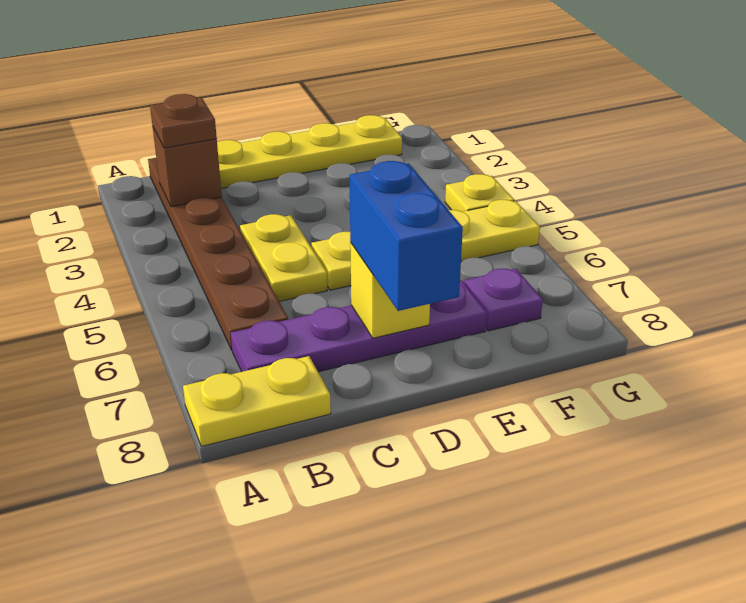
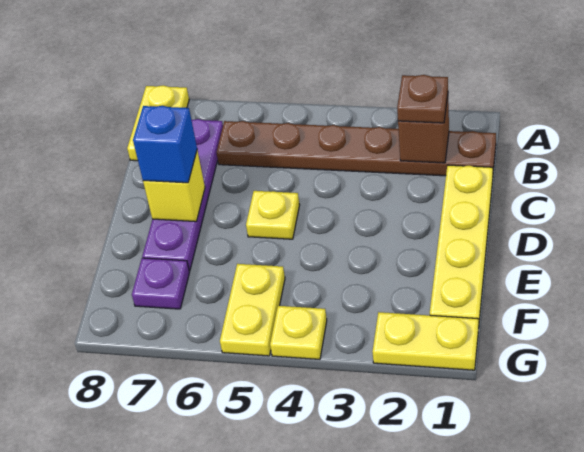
yellow 1x2 plate [240,214,327,301] -> yellow 1x2 plate moved to [372,312,478,370]
blue 1x2 brick [350,161,463,311] -> blue 1x1 brick [133,106,197,183]

